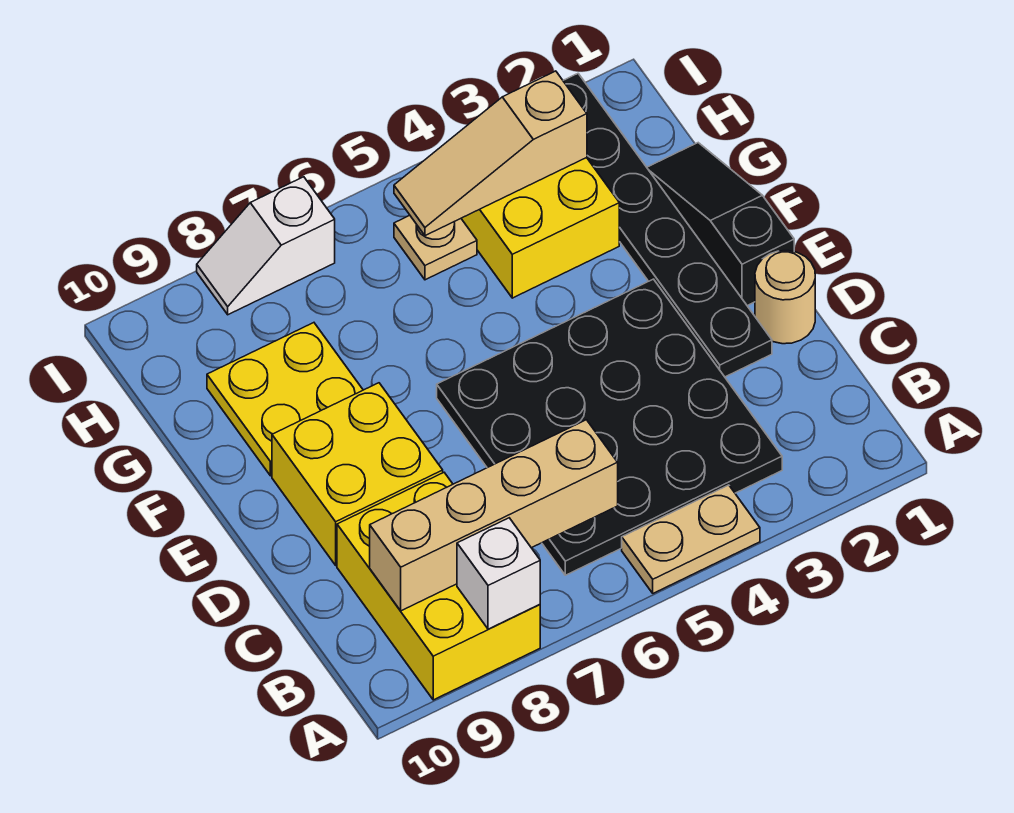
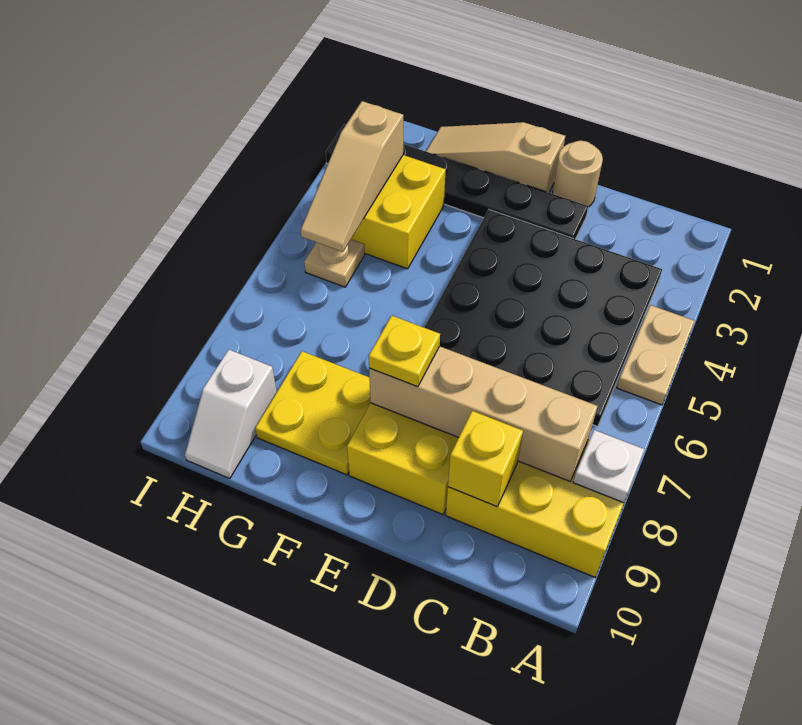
white 1x1 brick [457,518,540,629] -> white 1x1 plate [573,430,644,503]
tan 1x4 brick [370,420,618,611] -> tan 1x4 brick turned to [369,346,598,481]
none -> yellow 1x1 brick [448,411,523,507]
black 1x3 slope [647,143,794,306] -> tan 1x3 slope [426,122,565,193]
none -> yellow 1x1 plate [369,316,440,387]
white 1x2 slope [197,177,335,315] -> white 1x2 slope moved to [185,350,277,478]

